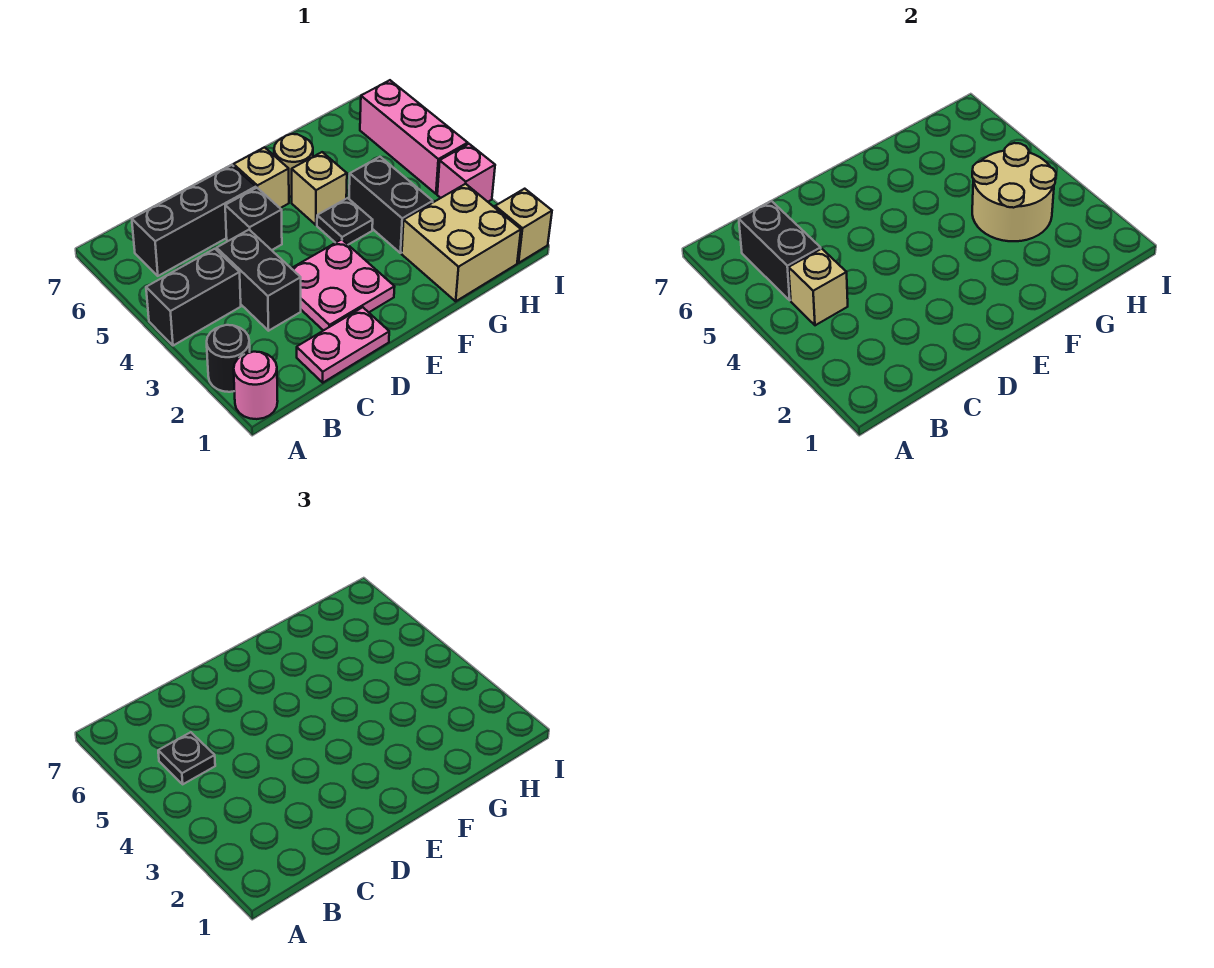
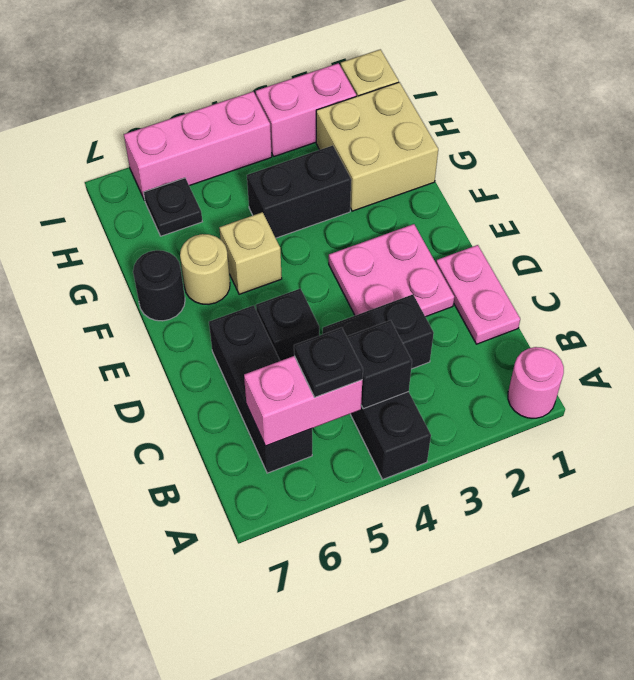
black 1x1 round brick [207,325,250,392] -> black 1x1 round brick moved to [133,250,185,321]
tan 1x1 brick [789,249,848,325] -> black 1x1 brick [347,320,412,409]
black 1x2 brick [739,201,821,300] -> pink 1x2 brick [244,356,362,446]
tan 1x1 brick [234,147,289,208] -> none
black 1x1 plate [317,198,373,245] -> black 1x1 plate moved to [144,178,202,236]
tan 2x2 round brick [972,143,1056,241] -> none
pink 1x1 brick [437,144,495,202] -> pink 1x2 brick [256,63,356,157]

